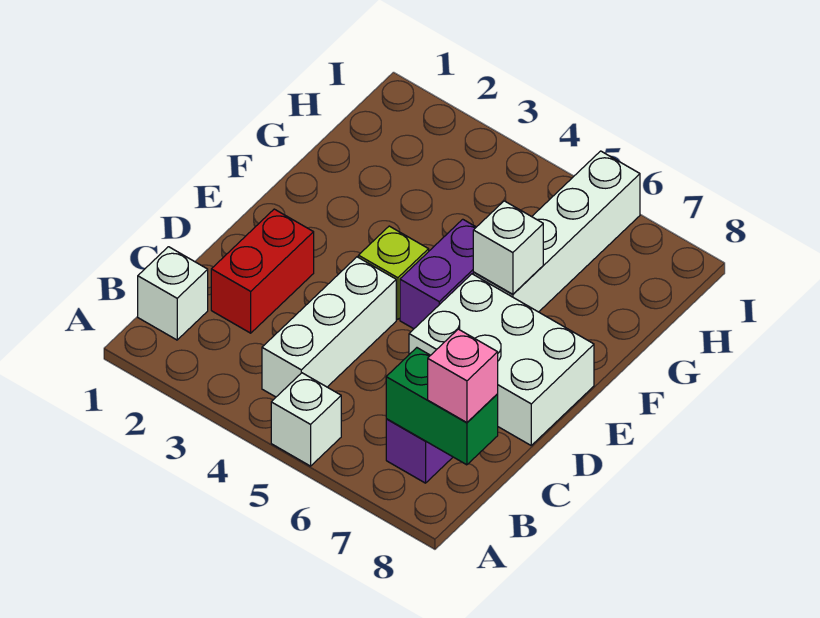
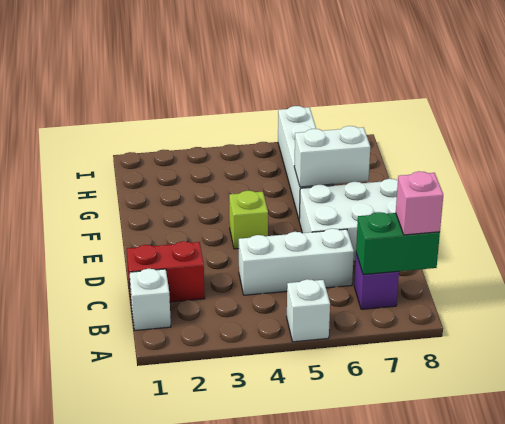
white 1x3 brick [262,257,396,397] -> white 1x3 brick turned to [239,229,354,295]
red 1x2 brick [211,209,314,333] -> red 1x2 brick turned to [127,241,205,302]
purple 1x2 brick [400,219,476,329] -> none
white 1x1 brick [473,201,543,294] -> white 1x2 brick [294,126,370,187]

